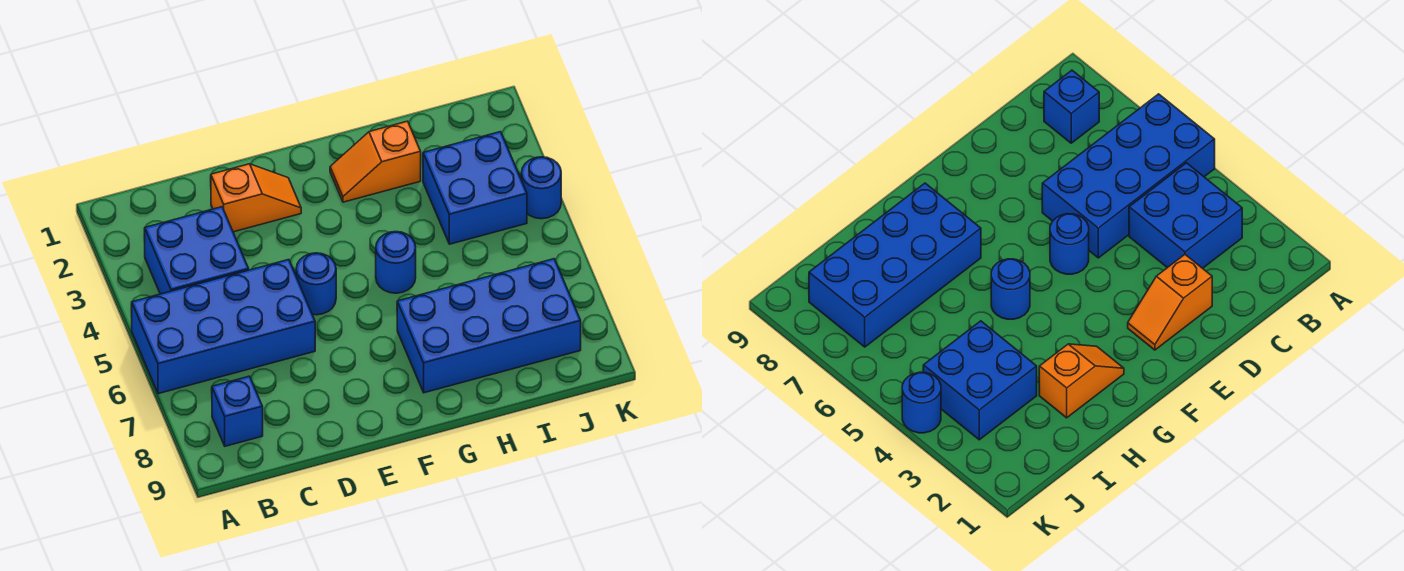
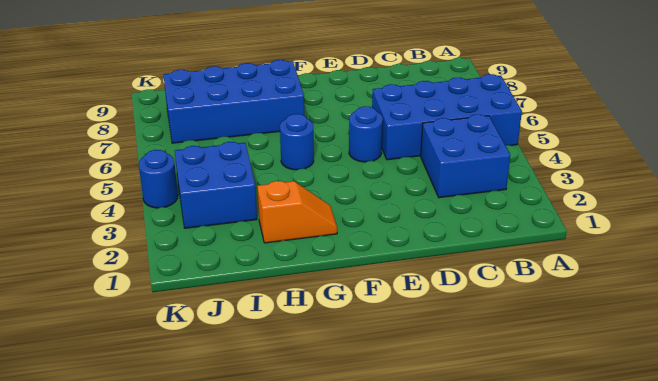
blue 1x1 brick [212,376,263,446] -> none
orange 1x2 slope [211,164,301,232] -> none

